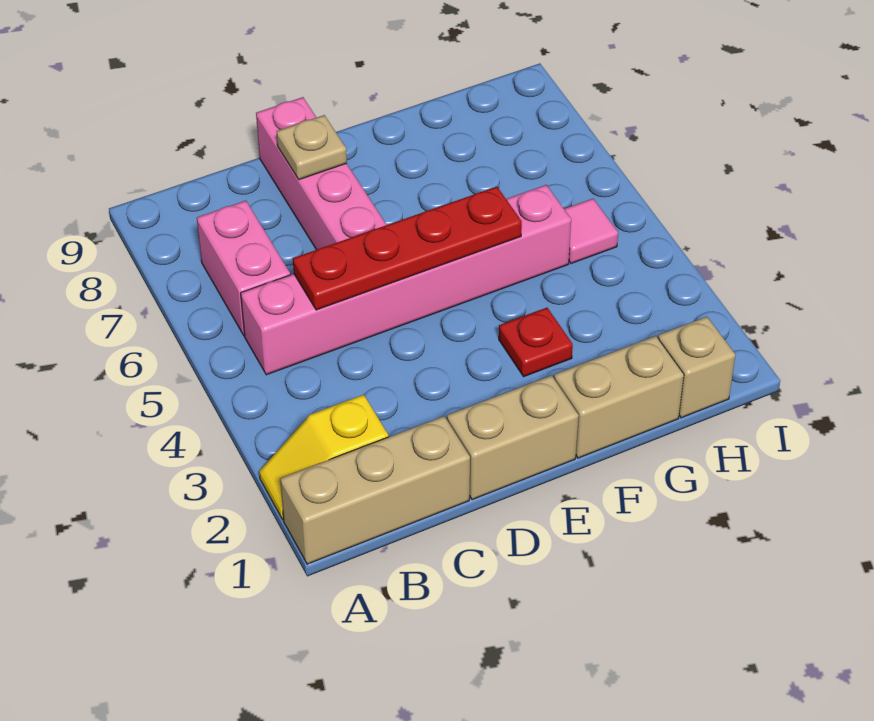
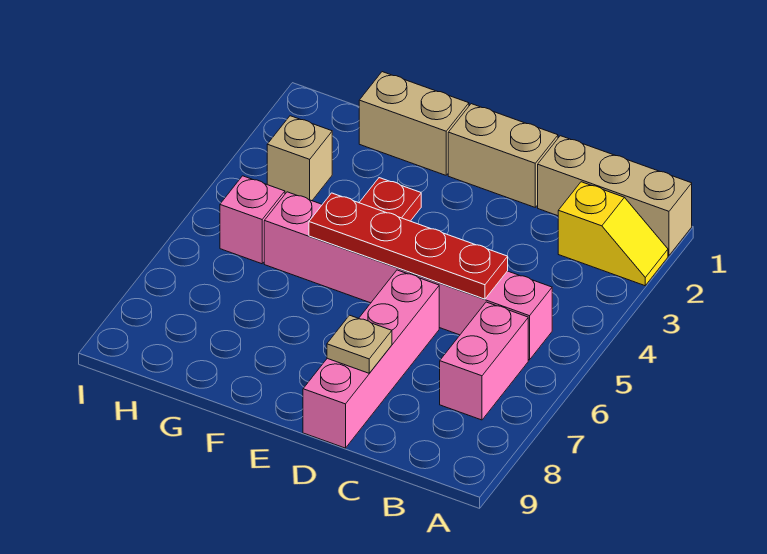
tan 1x1 brick [658,317,735,418] -> tan 1x1 brick moved to [267,116,332,201]
pink 1x1 tile [564,199,618,264] -> pink 1x1 brick [220,176,285,264]

